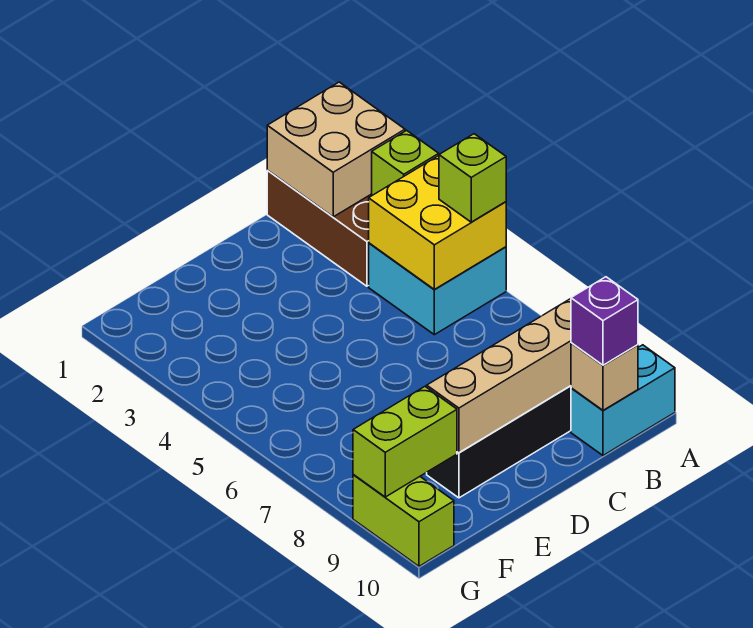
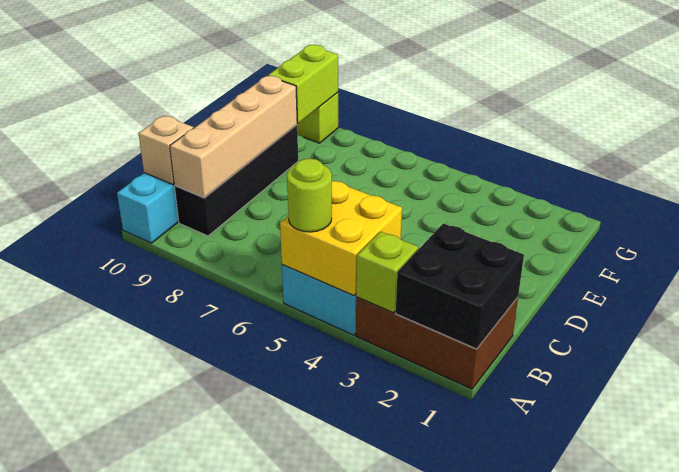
tan 2x2 brick [267,82,405,217] -> black 2x2 brick [396,223,524,349]
lime 1x1 brick [439,134,506,222] -> lime 1x1 round brick [287,158,332,232]
purple 1x1 brick [571,277,638,365] -> none

